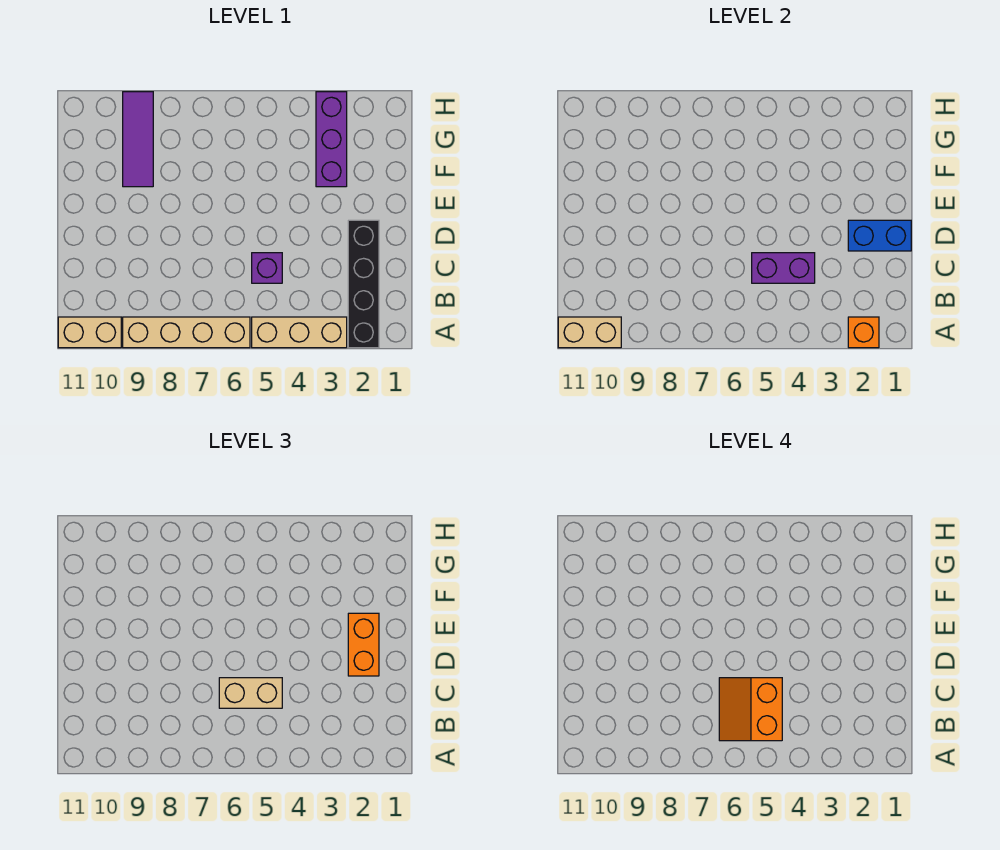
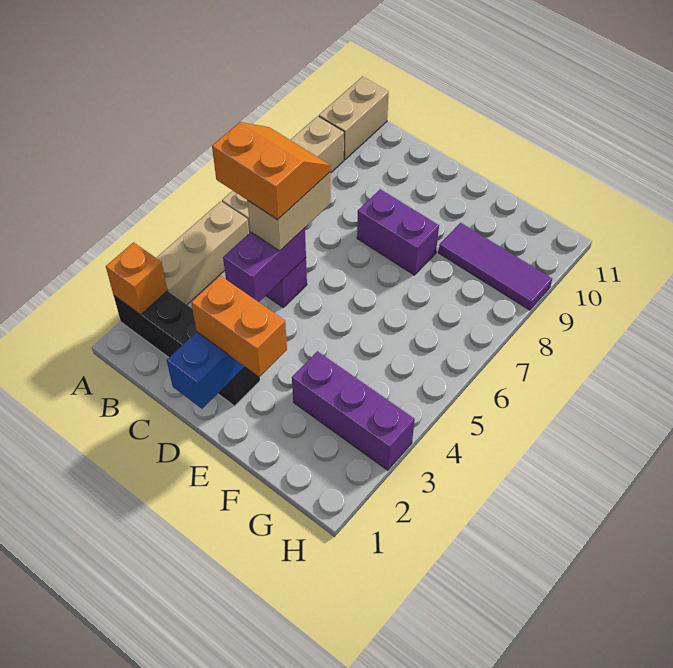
tan 1x2 brick [558,317,621,348] -> none
none -> purple 1x2 brick [357,189,439,275]

